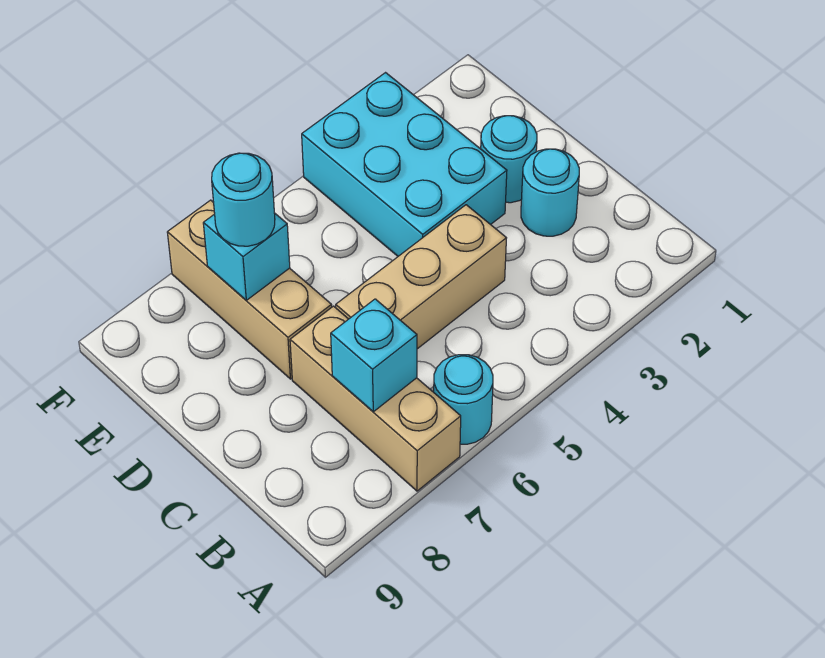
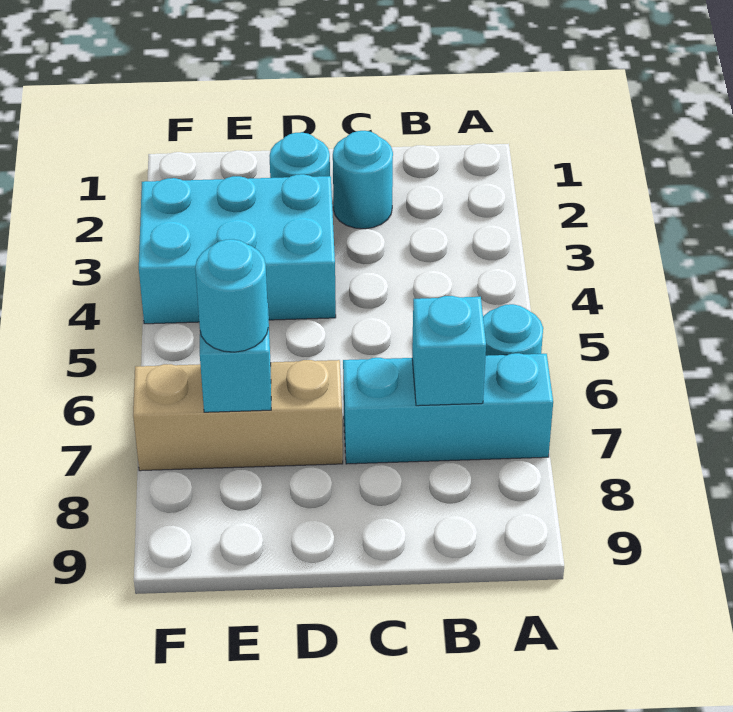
tan 1x3 brick [290,306,461,491] -> cyan 1x3 brick [343,353,553,464]
tan 1x3 brick [336,205,506,349] -> none

